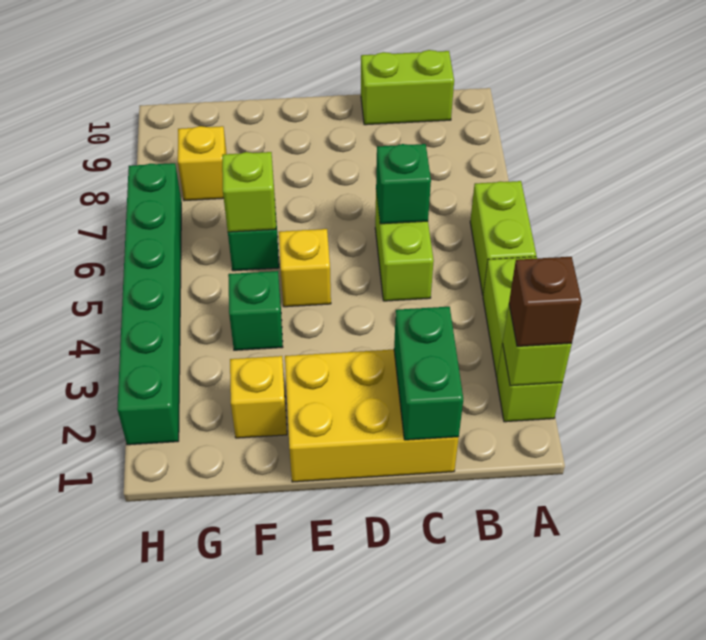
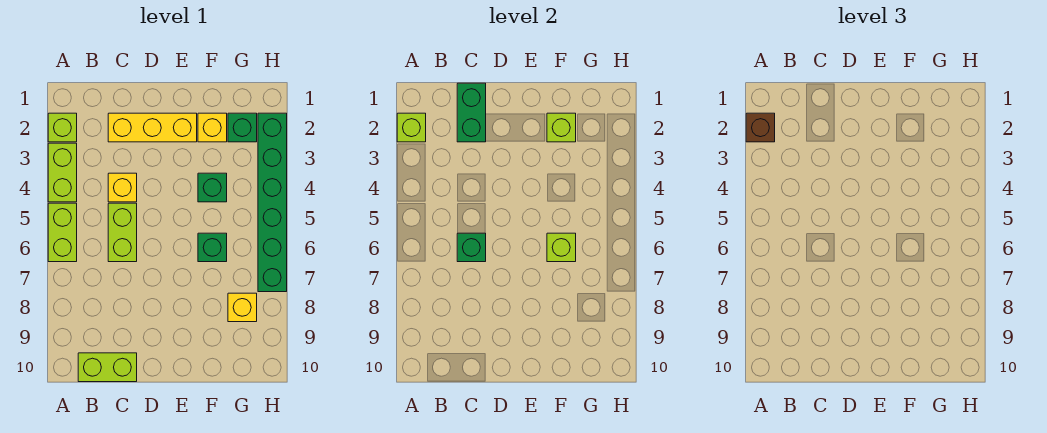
yellow 2x3 brick [285,350,459,482] -> yellow 1x3 brick [108,113,197,142]
yellow 1x1 brick [279,229,331,307] -> yellow 1x1 brick moved to [108,173,137,202]
none -> lime 1x1 brick [547,113,576,142]
none -> green 1x1 brick [228,113,257,142]

